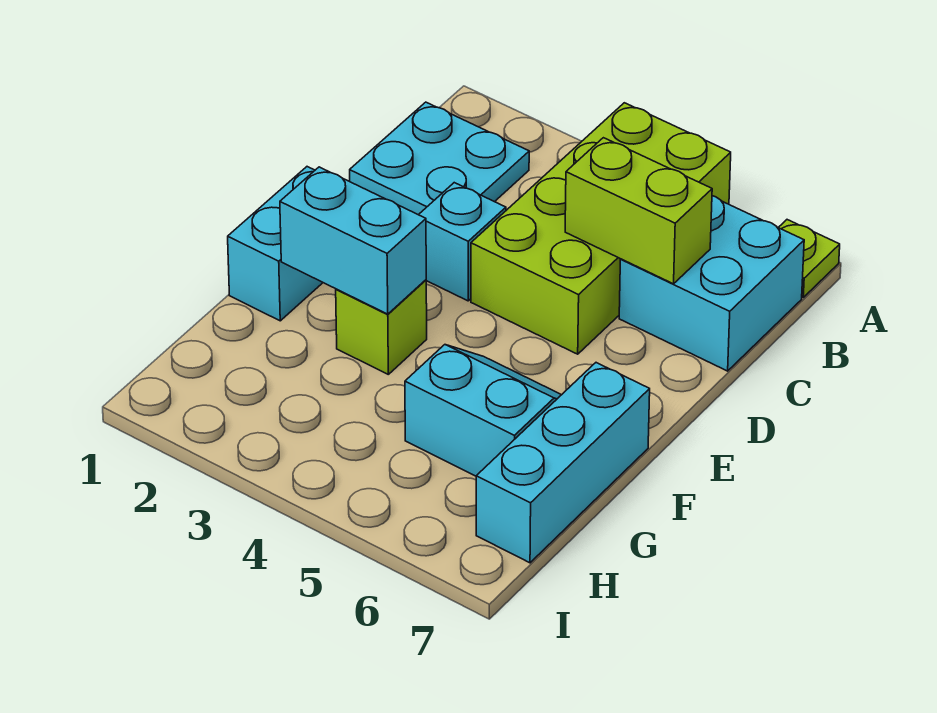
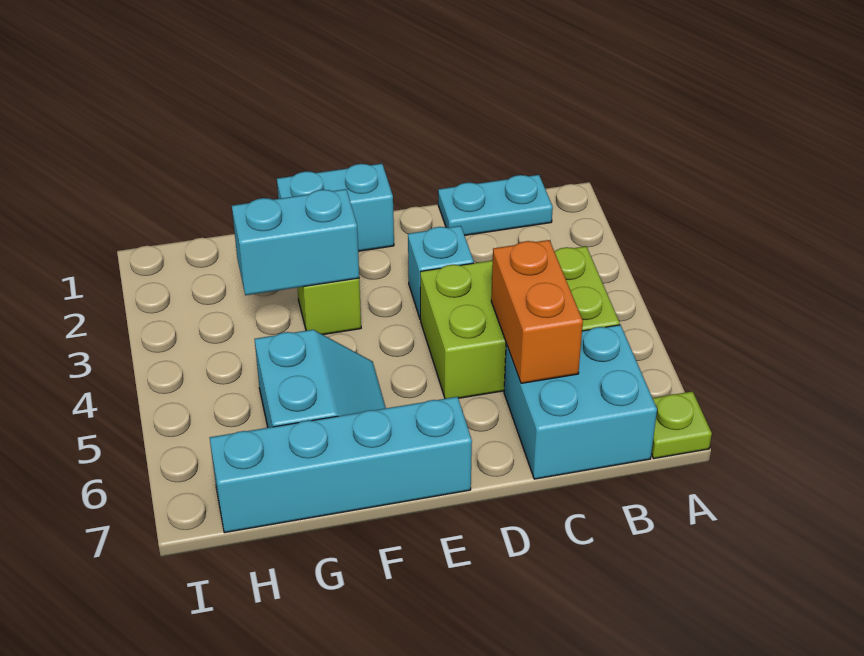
lime 2x4 brick [471,103,731,354] -> lime 2x3 brick [420,246,620,399]
cyan 2x2 plate [350,102,529,215] -> cyan 1x2 plate [438,175,553,235]
lime 1x2 brick [565,138,712,284] -> orange 1x2 brick [491,240,583,383]
cyan 1x2 brick [280,167,426,314] -> cyan 1x2 brick turned to [232,189,359,295]
cyan 1x3 brick [476,363,650,563] -> cyan 1x4 brick [210,397,472,533]

